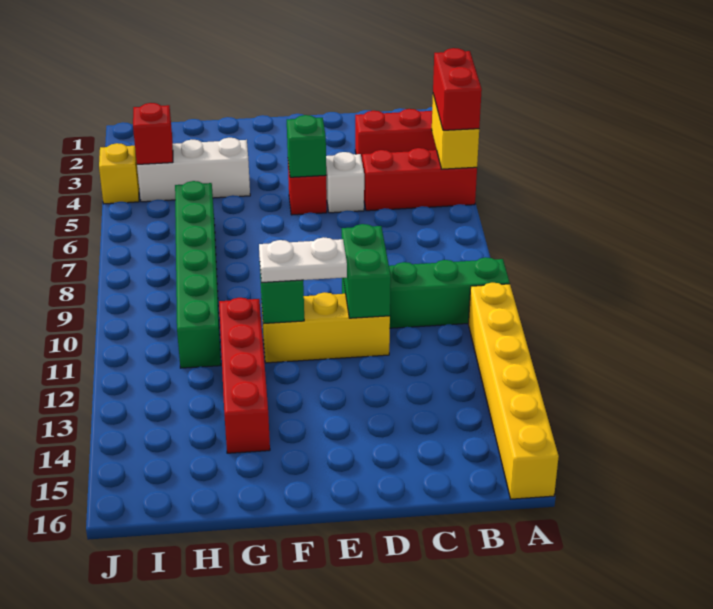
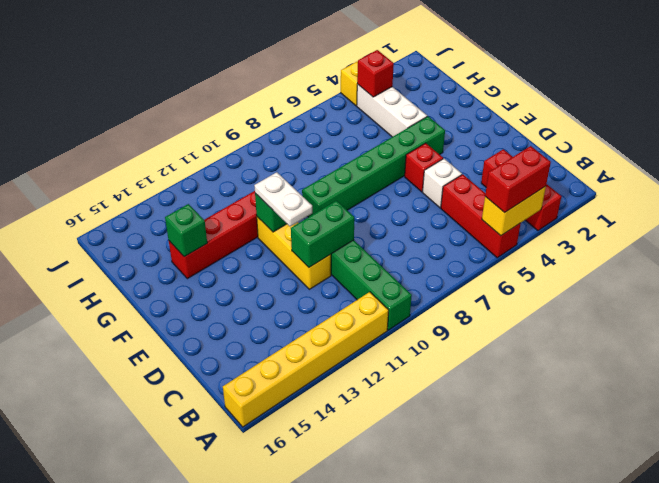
green 1x1 brick [287,115,326,177] -> green 1x1 brick moved to [165,204,207,257]
green 1x6 brick [175,181,221,368] -> green 1x6 brick moved to [302,116,445,217]

